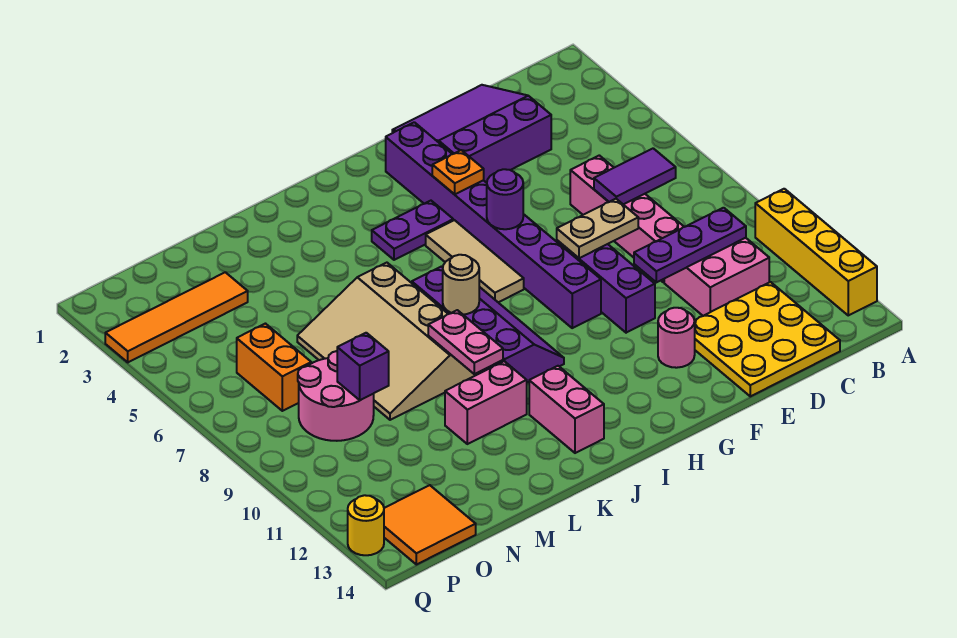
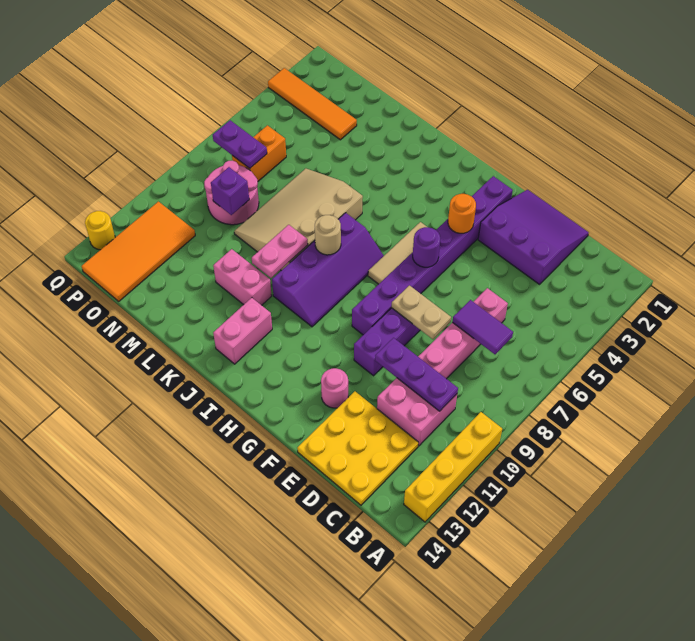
orange 1x1 plate [432,150,484,194] -> orange 1x1 round brick [448,194,476,233]
purple 1x2 plate [372,201,453,260] -> purple 1x2 plate moved to [213,120,267,168]
orange 2x2 tile [384,485,476,565] -> orange 2x4 tile [81,202,195,301]

